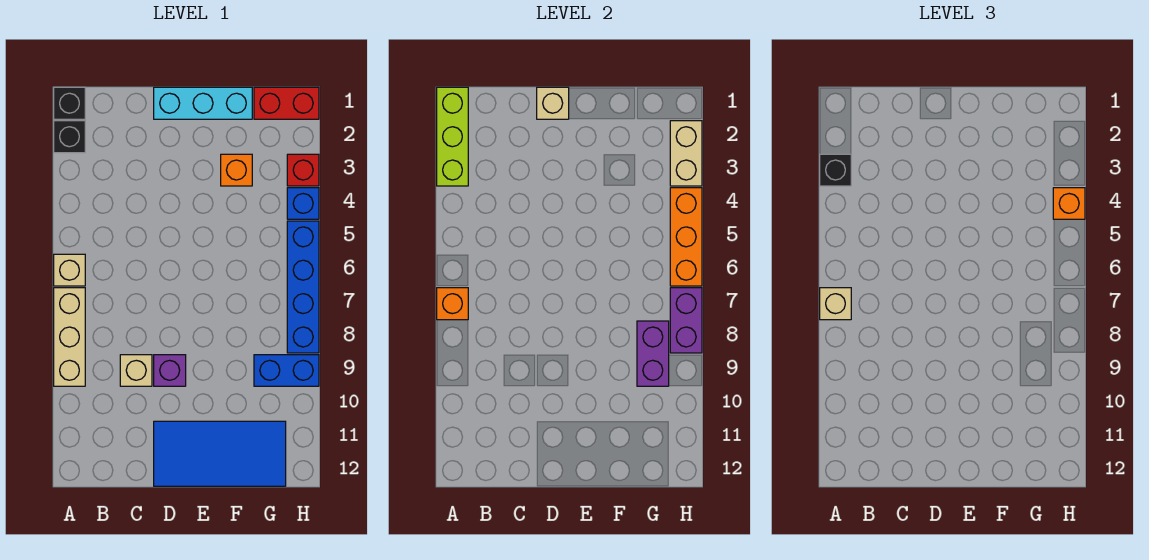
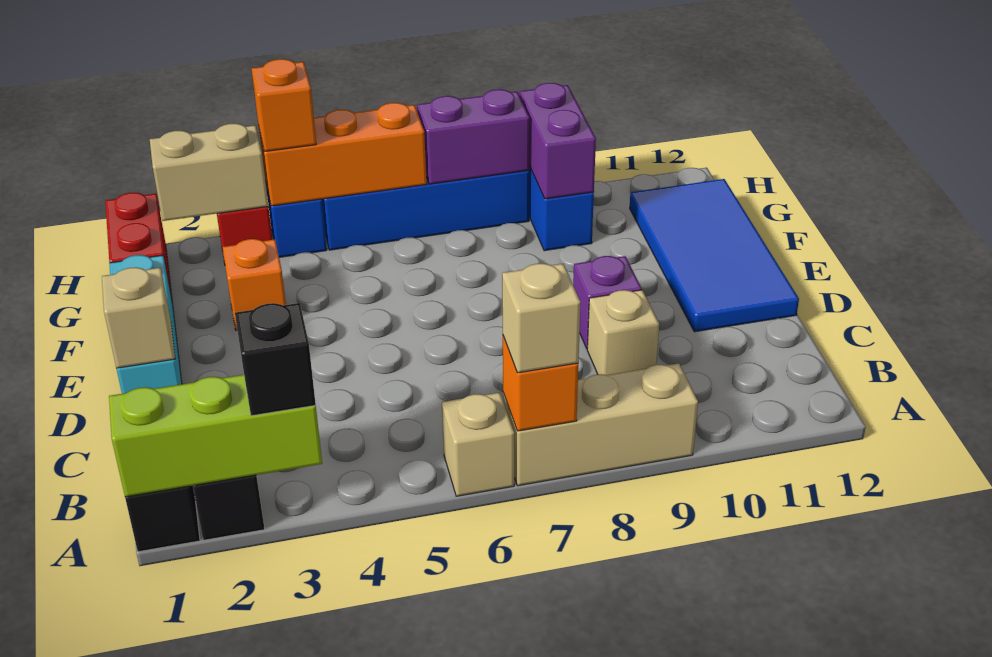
purple 1x2 brick [637,321,669,386] -> purple 1x2 brick turned to [520,83,596,199]

